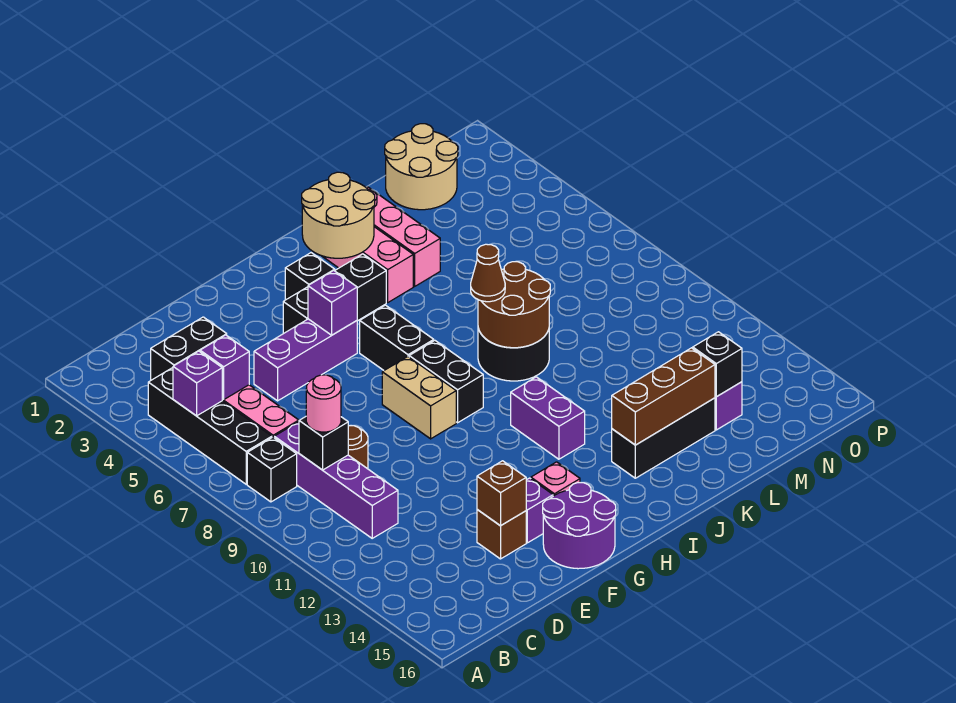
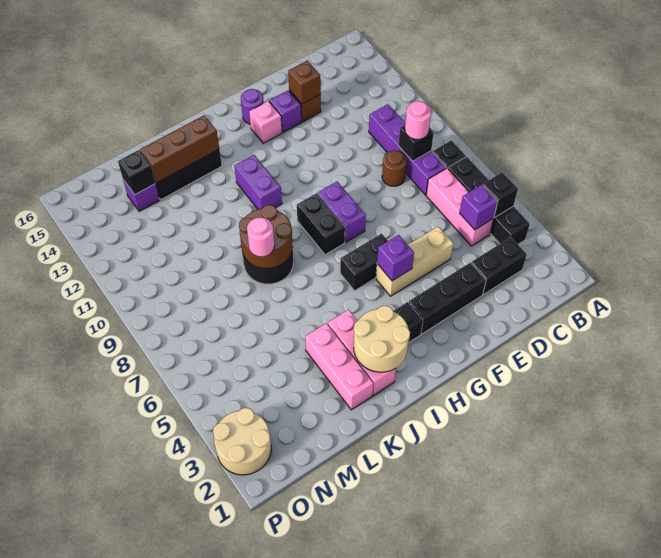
purple 1x1 brick [173,351,222,416] -> black 1x1 brick [483,172,518,217]
purple 1x3 brick [254,319,357,401] -> tan 1x3 brick [376,226,453,296]
purple 2x2 round brick [543,483,616,569] -> purple 1x1 round brick [241,89,264,124]
black 1x3 brick [283,254,386,334] -> black 1x3 brick moved to [408,263,486,334]
tan 1x2 brick [382,357,456,439] -> purple 1x2 brick [318,182,366,242]
black 1x2 brick [360,305,434,370] -> black 1x2 brick turned to [340,233,388,291]
brown 1x1 cone [471,244,505,302] -> none
none -> pink 1x1 round brick [247,217,275,256]
tan 2x2 round brick [385,124,458,210] -> tan 2x2 round brick moved to [213,408,271,475]

